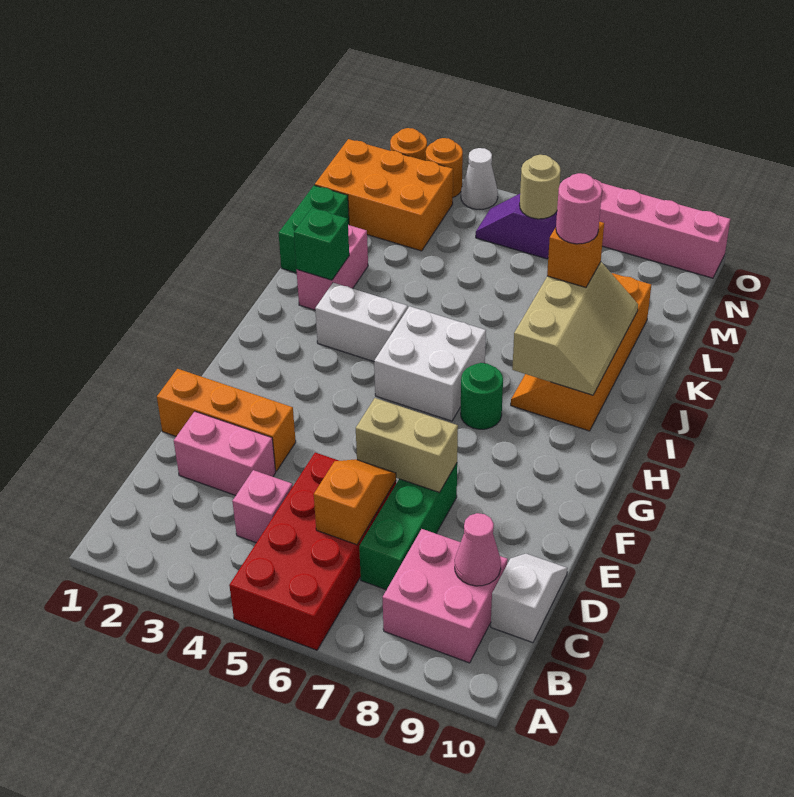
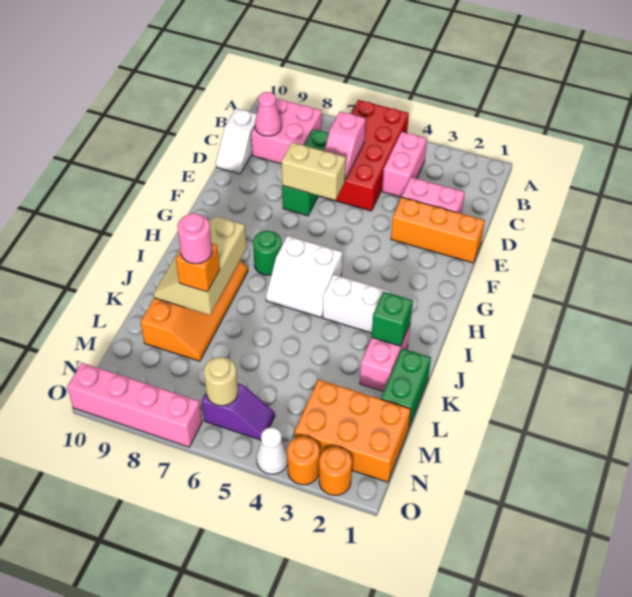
pink 1x1 brick [232,470,293,543] -> pink 1x2 brick [382,132,427,197]
orange 1x2 slope [314,459,396,545] -> pink 1x2 slope [324,111,365,180]
white 2x2 brick [374,306,486,421] -> white 2x2 slope [266,236,342,318]

